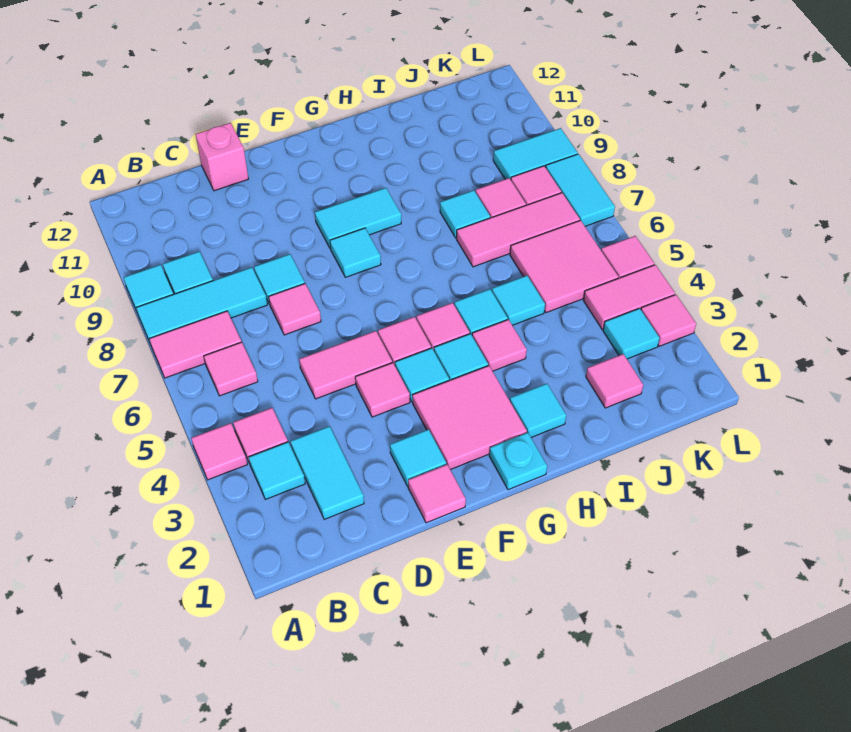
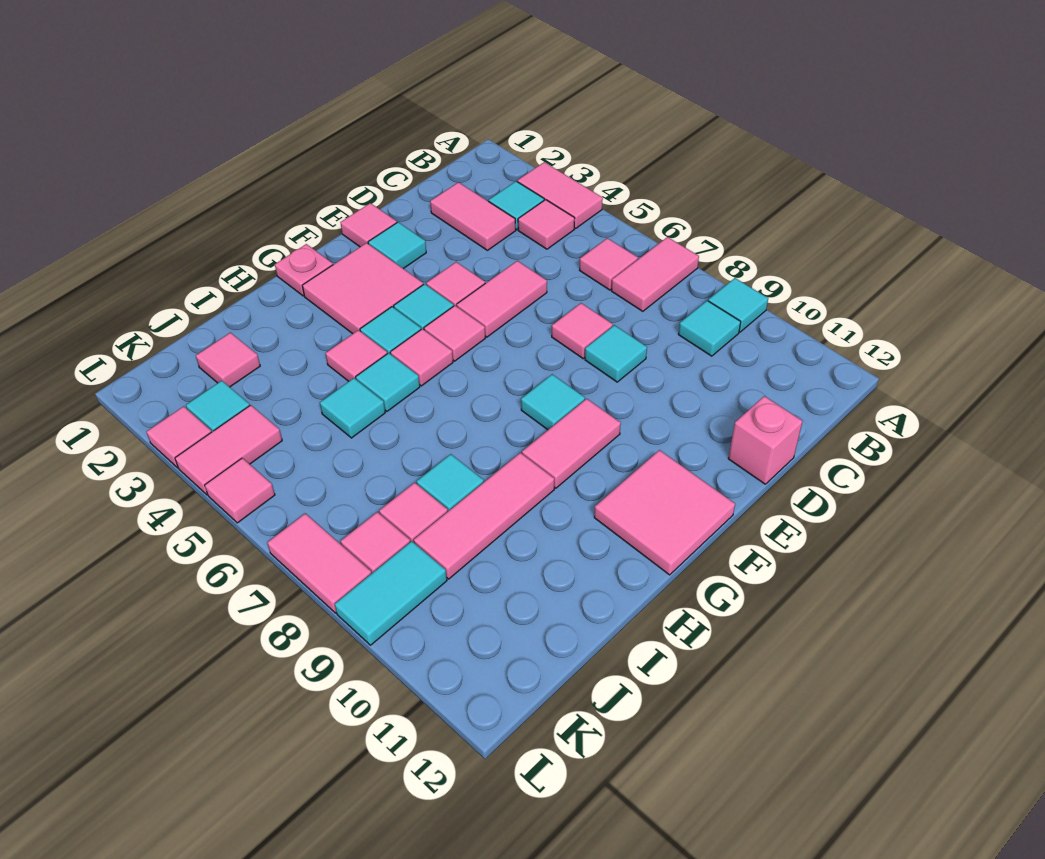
pink 1x1 tile [191,423,247,480] -> pink 1x2 tile [517,162,603,229]
cyan 1x3 tile [136,267,267,344] -> none
cyan 1x2 tile [290,426,364,519] -> pink 1x2 tile [430,182,516,250]
cyan 1x2 tile [315,188,401,249] -> pink 1x2 tile [522,399,621,488]
cyan 1x1 plate [489,433,547,490] -> pink 1x1 plate [275,244,333,296]
cyan 1x1 tile [510,384,566,437] -> none
pink 1x3 tile [457,193,580,267] -> pink 1x3 tile moved to [414,453,554,579]
pink 2x2 tile [510,220,618,313] -> pink 2x2 tile moved to [594,450,735,575]
cyan 1x2 tile [546,154,615,226] -> pink 1x2 tile [267,513,372,613]

